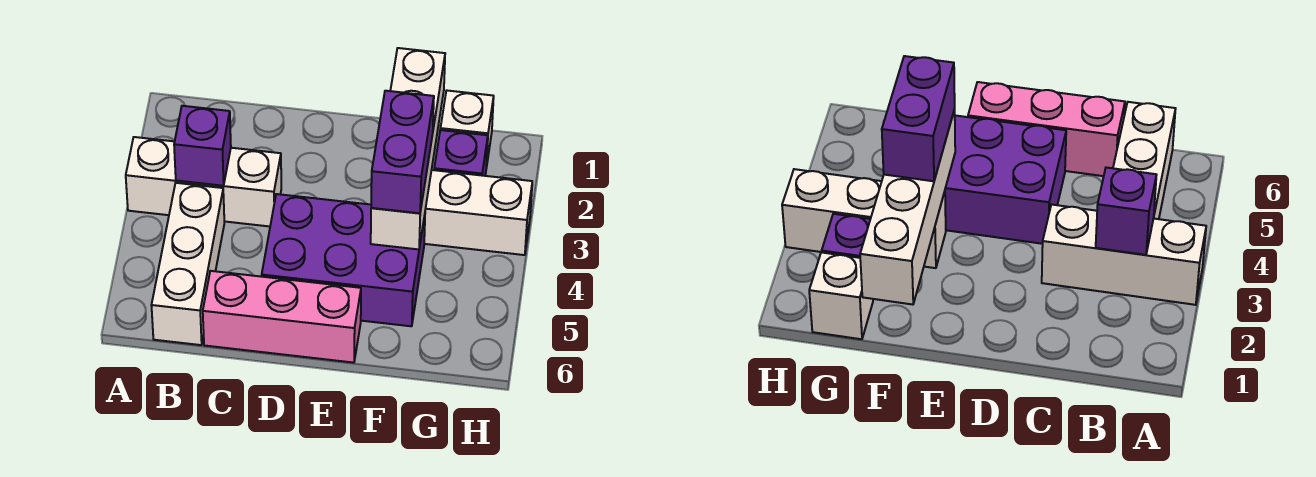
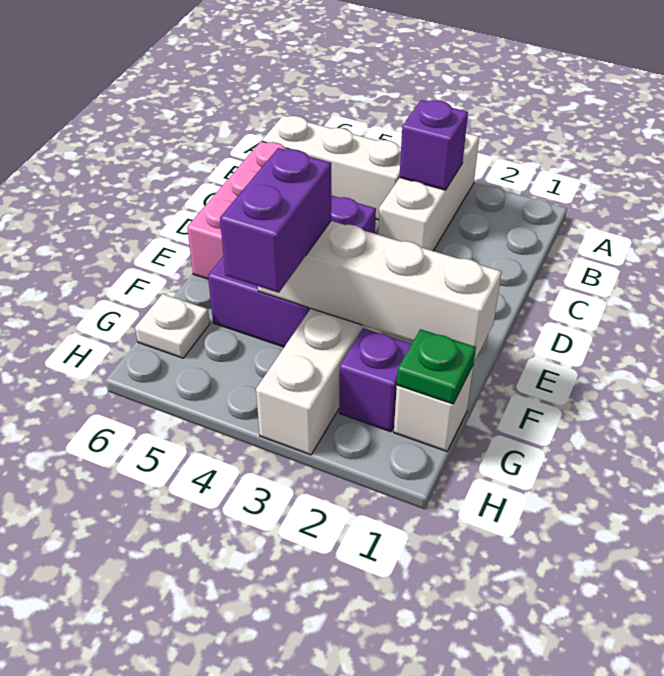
purple 1x2 brick [371,91,434,213] -> purple 1x2 brick turned to [220,148,331,293]
none -> green 1x1 plate [397,329,476,404]
none -> white 1x1 plate [135,294,210,358]

